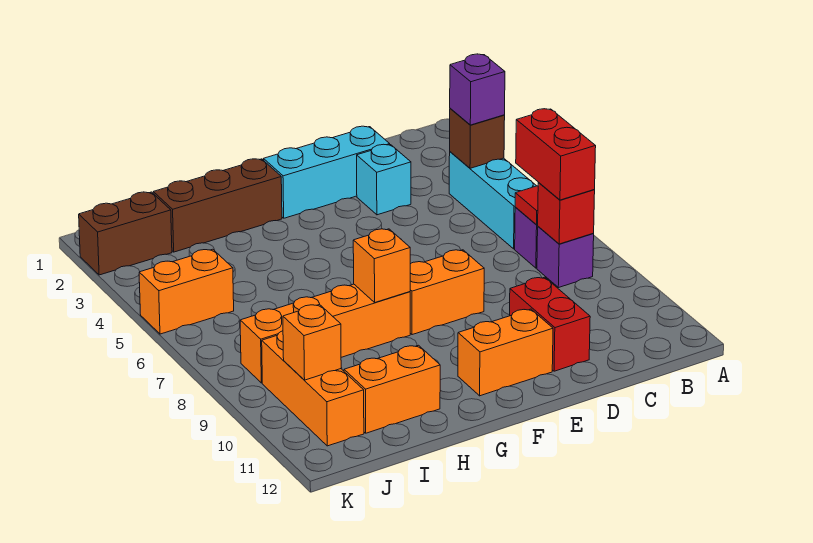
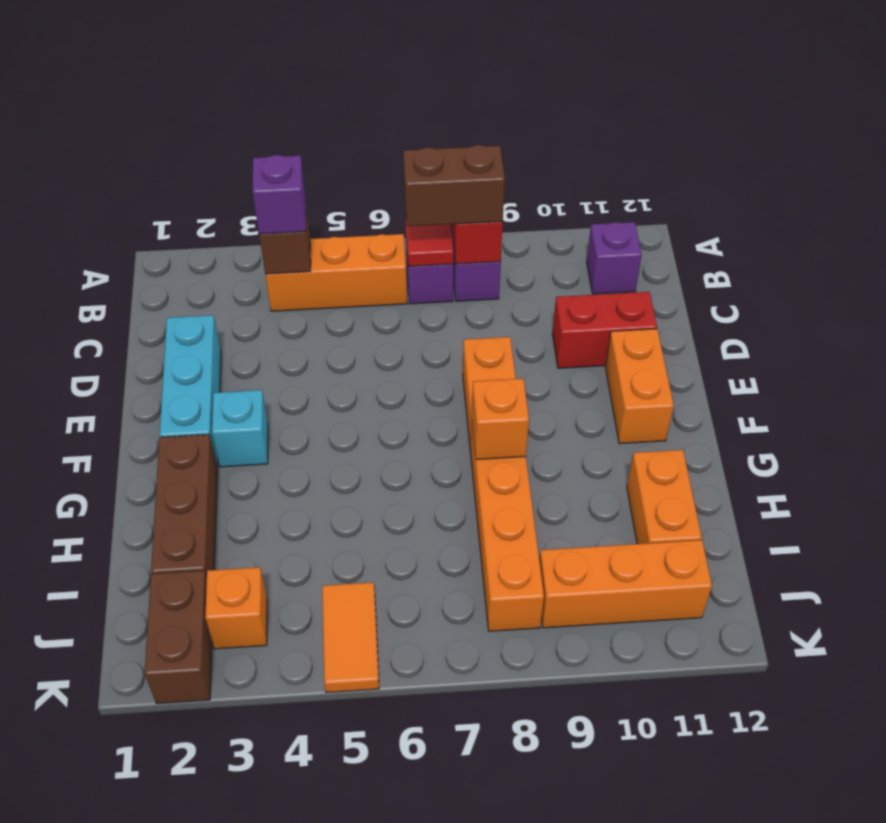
cyan 1x3 brick [449,152,536,249] -> orange 1x3 brick [265,234,407,311]
red 1x2 brick [516,109,596,200] -> brown 1x2 brick [403,145,505,226]
none -> purple 1x1 brick [587,222,642,294]
cyan 1x1 brick [357,144,411,215] -> cyan 1x1 brick moved to [212,390,268,467]
orange 1x2 brick [139,249,234,334] -> orange 1x2 tile [322,582,379,692]
orange 1x1 brick [283,304,341,380] -> orange 1x1 brick moved to [205,567,267,649]

